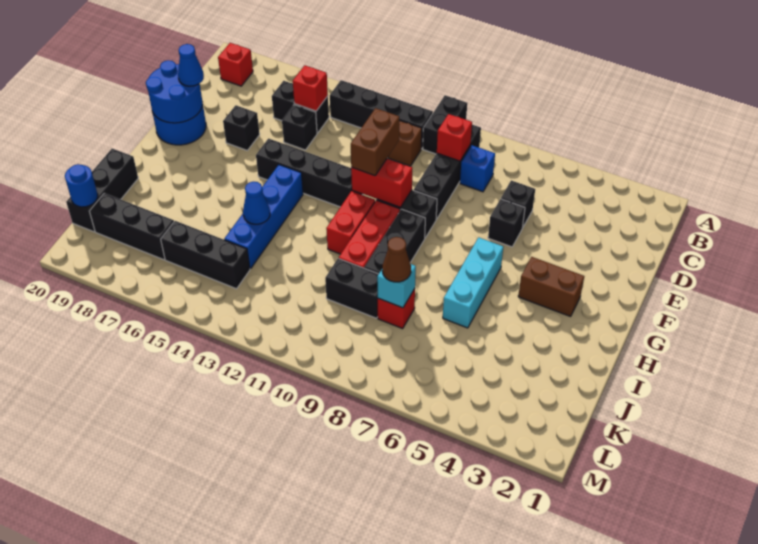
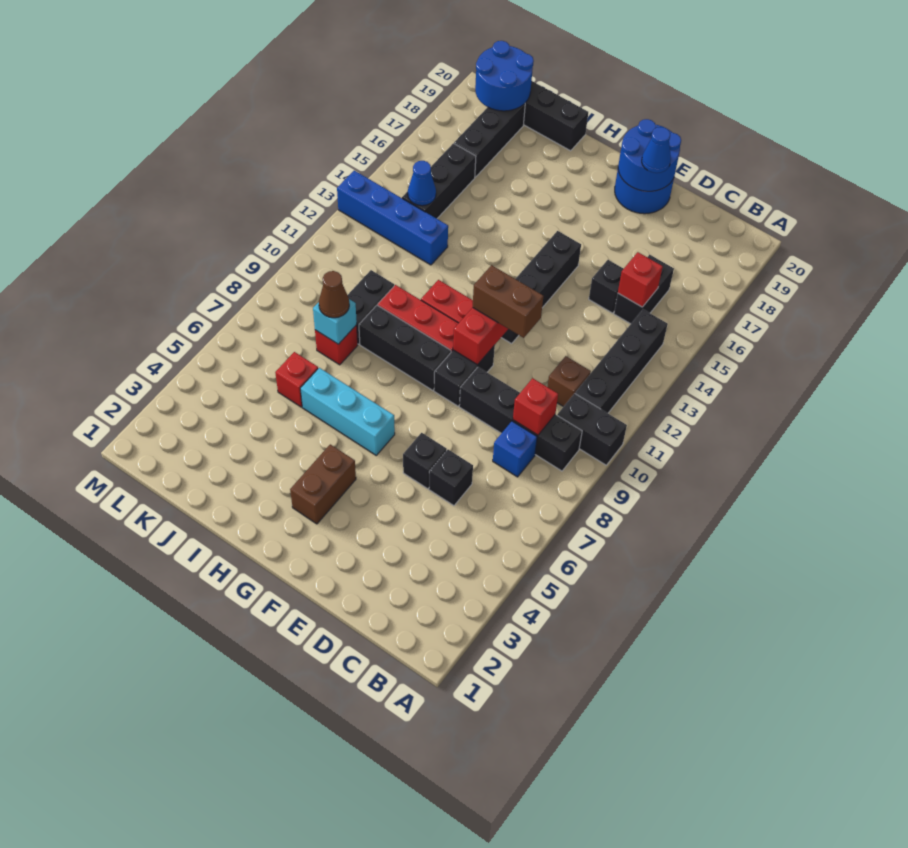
red 1x1 brick [218,43,253,86] -> red 1x1 brick moved to [275,352,318,407]
black 1x1 brick [223,105,260,150] -> none
blue 1x4 brick [224,165,303,269] -> blue 1x4 brick moved to [337,171,448,265]
blue 1x1 cone [243,182,270,224] -> blue 1x1 cone moved to [408,161,436,206]
blue 1x1 round brick [65,164,98,207] -> blue 2x2 round brick [475,41,534,111]

